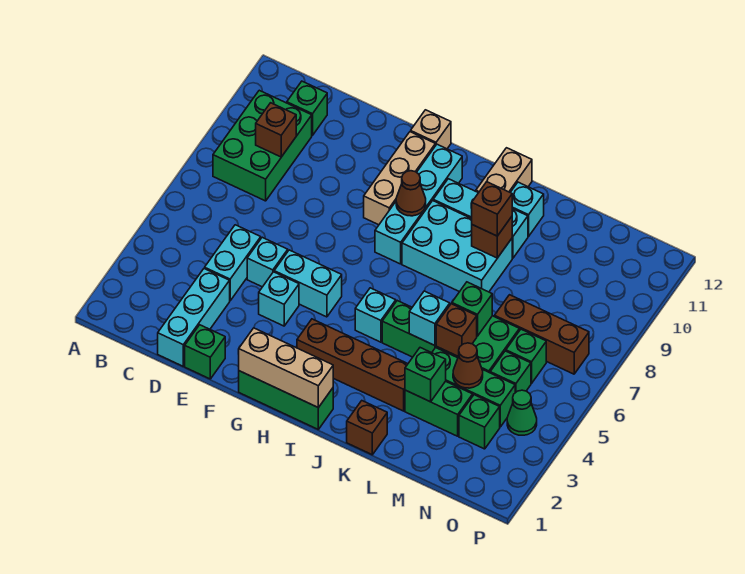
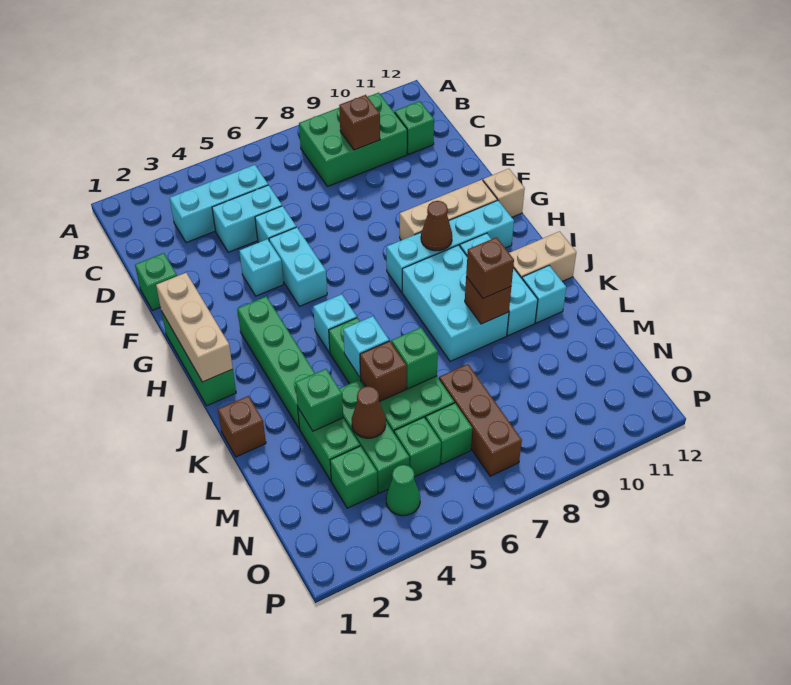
cyan 1x3 brick [158,268,230,366] -> cyan 1x3 brick moved to [170,165,268,243]
brown 1x4 brick [297,319,408,411] -> green 1x4 brick [237,296,315,429]

